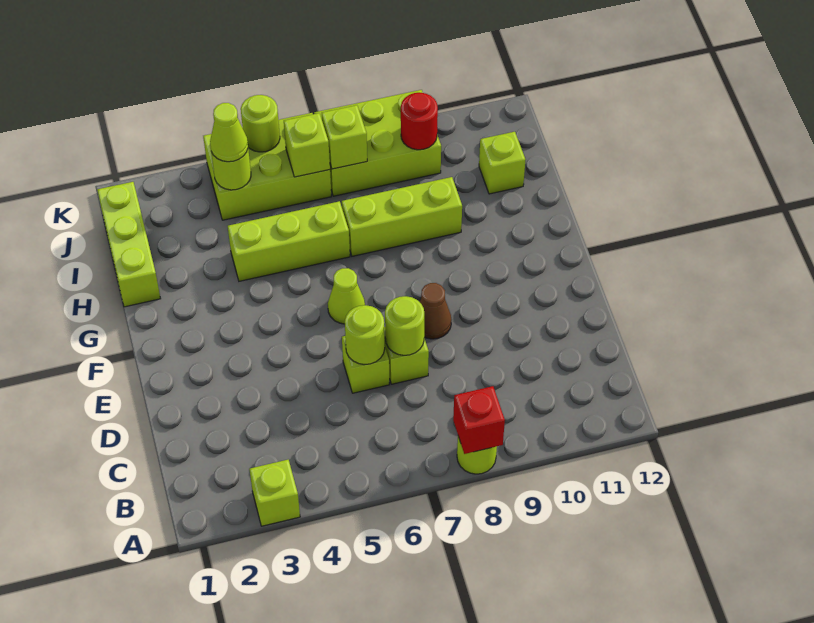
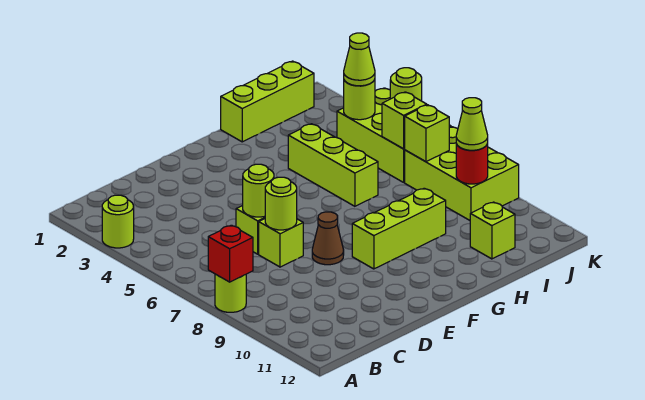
lime 1x1 brick [249,460,300,526] -> lime 1x1 round brick [102,195,134,248]
lime 1x1 cone [328,268,365,324] -> lime 1x1 cone moved to [456,98,488,150]
lime 1x3 brick [342,177,462,256] -> lime 1x3 brick turned to [352,188,446,269]

